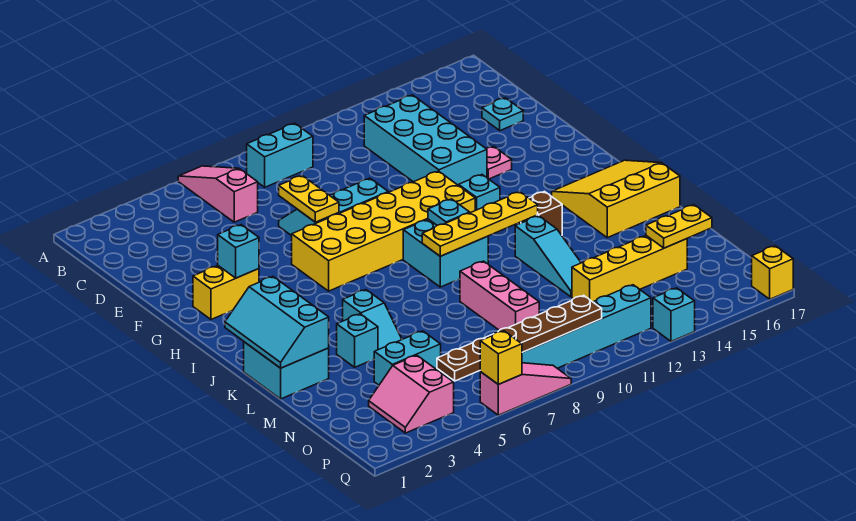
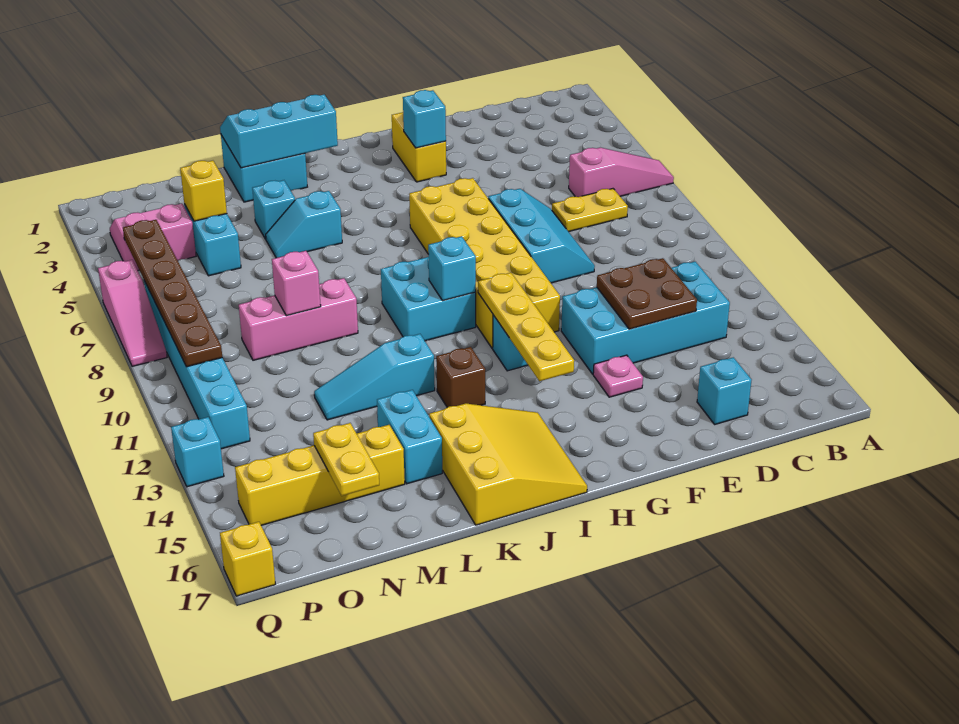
cyan 1x2 brick [247,123,313,187] -> cyan 1x2 brick moved to [377,390,442,484]
none -> brown 2x2 plate [597,258,697,329]
cyan 1x1 plate [482,98,523,131] -> cyan 1x1 brick [697,357,751,424]
yellow 1x2 plate [279,176,339,222] -> yellow 1x2 plate moved to [552,189,628,232]
cyan 1x1 plate [428,199,470,225] -> cyan 1x1 brick [428,236,476,301]
yellow 1x4 plate [422,192,538,256] -> yellow 1x4 plate moved to [478,273,574,381]
none -> pink 1x1 brick [272,251,321,316]
yellow 1x4 brick [572,236,687,302] -> yellow 1x4 brick turned to [235,425,405,525]
yellow 1x1 brick [480,331,522,384] -> yellow 1x1 brick moved to [180,161,227,221]

